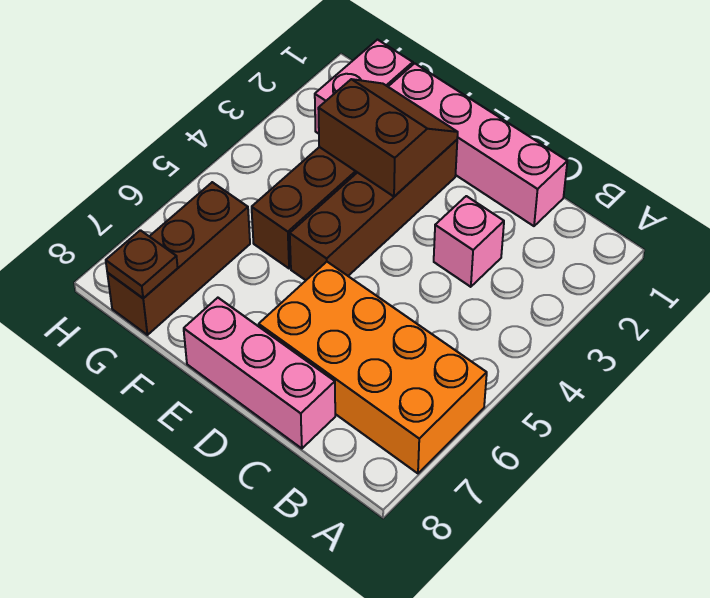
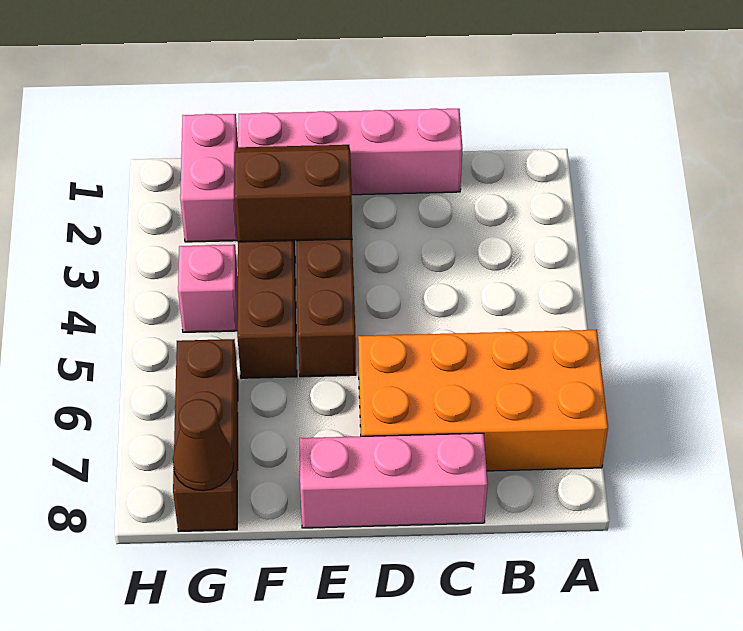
pink 1x1 brick [434,196,504,287] -> pink 1x1 brick moved to [178,245,238,332]
brown 1x1 plate [106,230,178,298] -> brown 1x1 cone [173,399,234,491]

